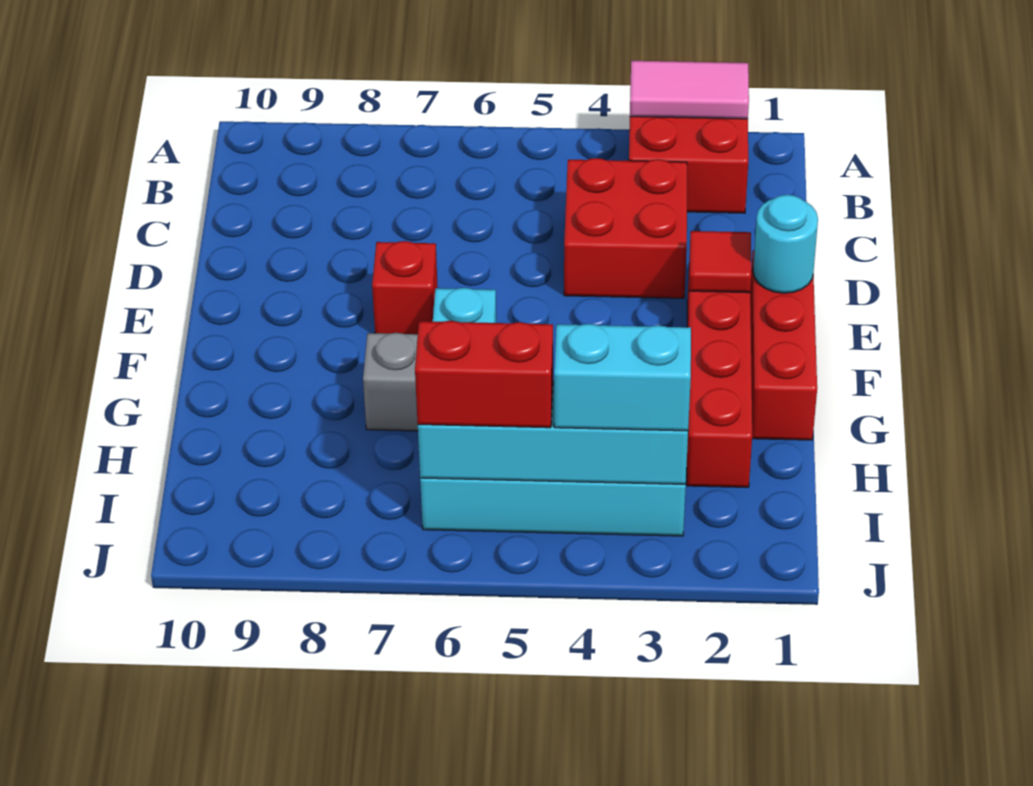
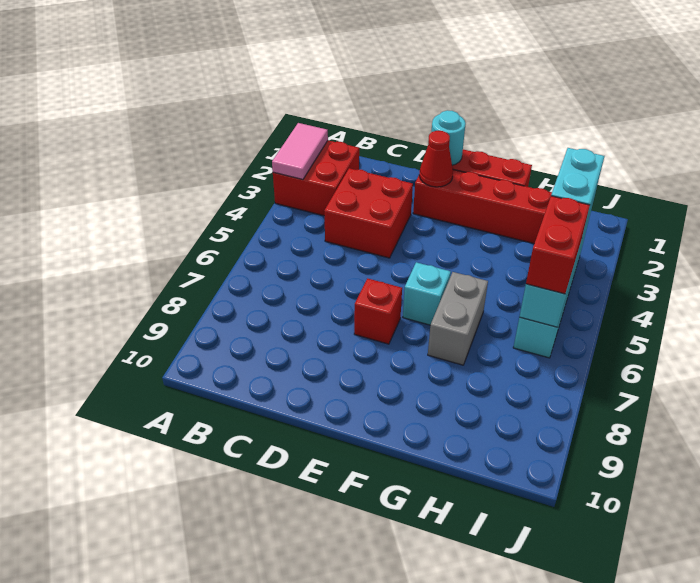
red 1x1 tile [690,231,751,293] -> red 1x1 cone [419,131,453,187]

